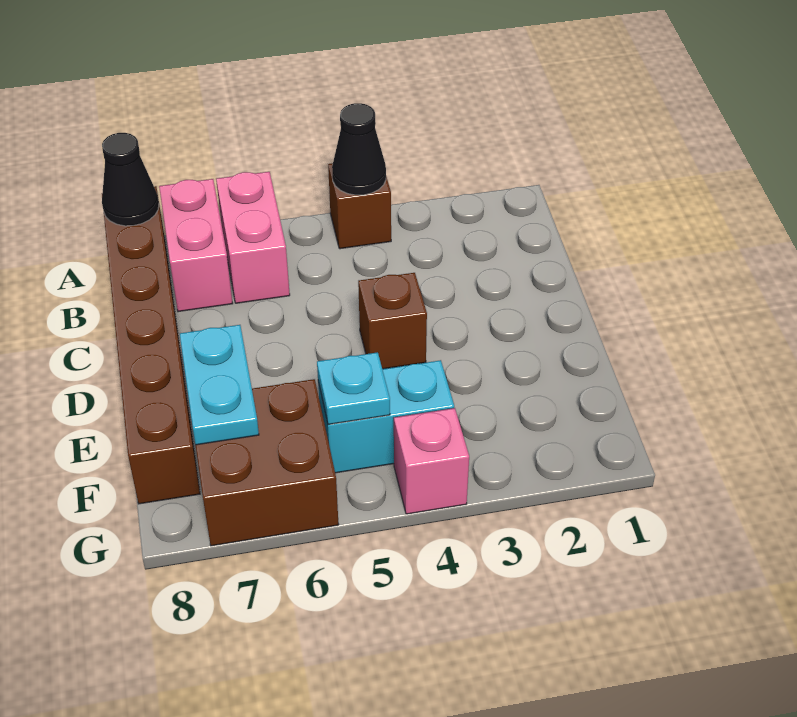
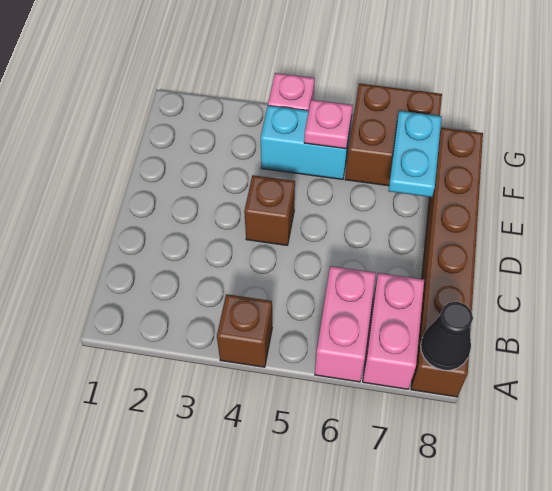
black 1x1 cone [332,103,386,195] -> none
cyan 1x1 plate [317,352,390,425] -> pink 1x1 plate [304,100,353,149]

